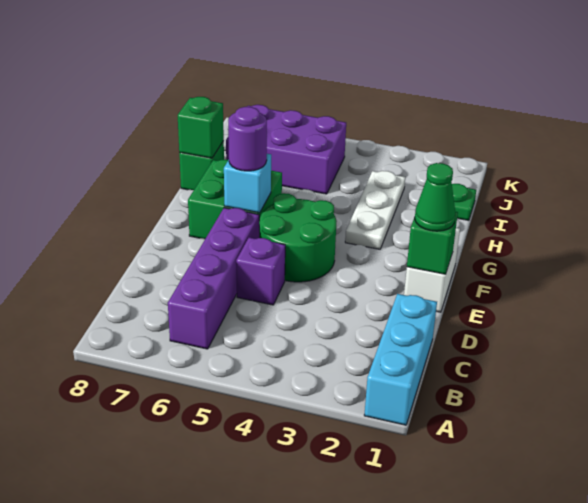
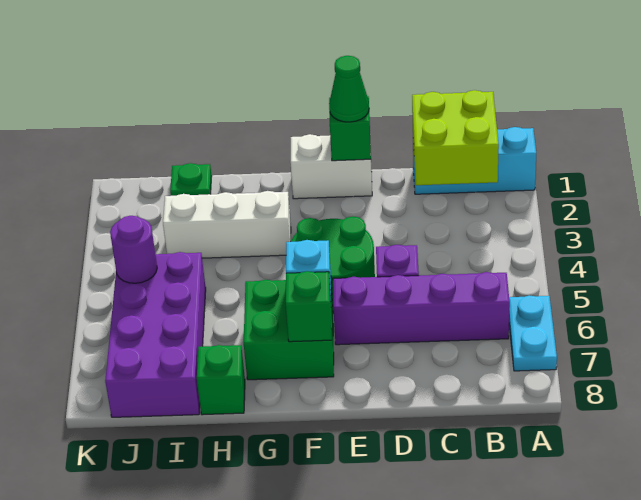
none -> cyan 1x2 plate [509,295,557,371]
none -> lime 2x2 brick [412,90,499,185]
purple 1x1 round brick [228,107,267,171] -> purple 1x1 round brick moved to [110,216,157,283]
white 1x3 plate [345,171,405,249] -> white 1x3 brick [163,191,291,258]
green 1x1 brick [178,97,224,158] -> green 1x1 brick moved to [286,271,332,342]
purple 2x3 brick [226,105,346,194] -> purple 2x4 brick [105,252,206,417]

